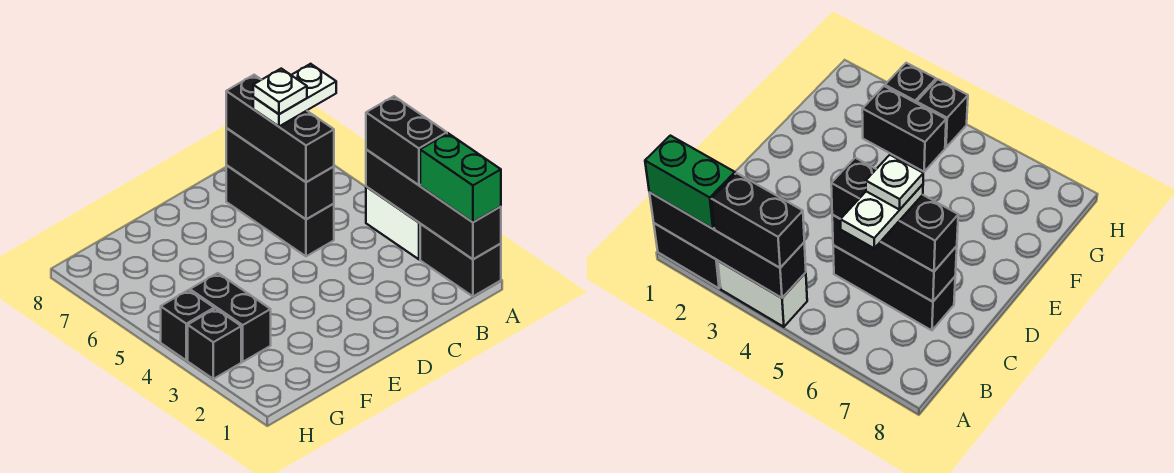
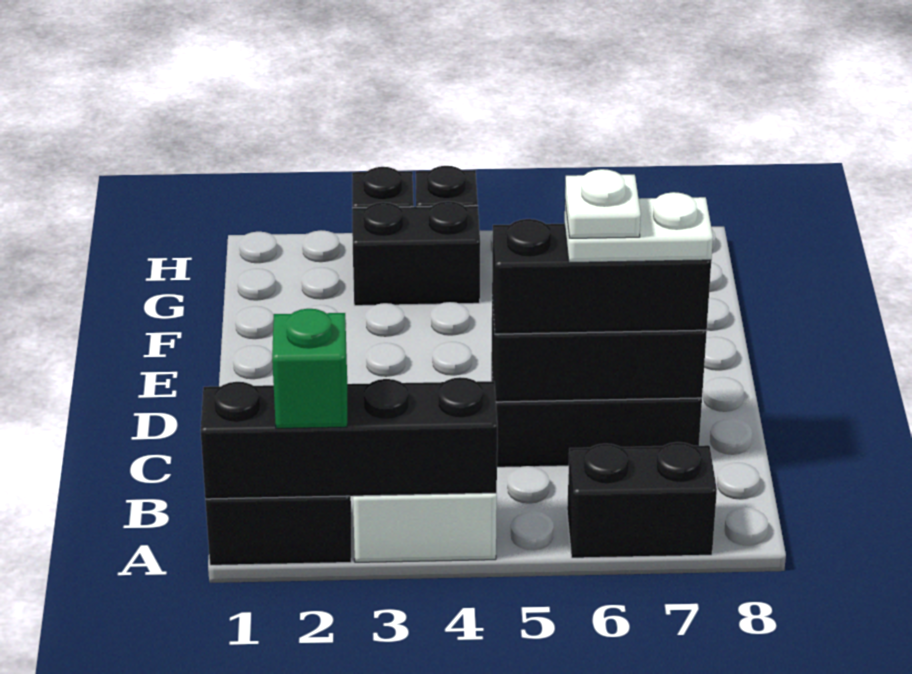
green 1x2 brick [420,133,501,222] -> green 1x1 brick [272,309,347,428]
black 1x2 brick [366,96,447,185] -> black 1x2 brick moved to [567,442,717,558]
white 1x2 plate [253,64,336,126] -> white 1x2 plate turned to [565,192,713,263]

